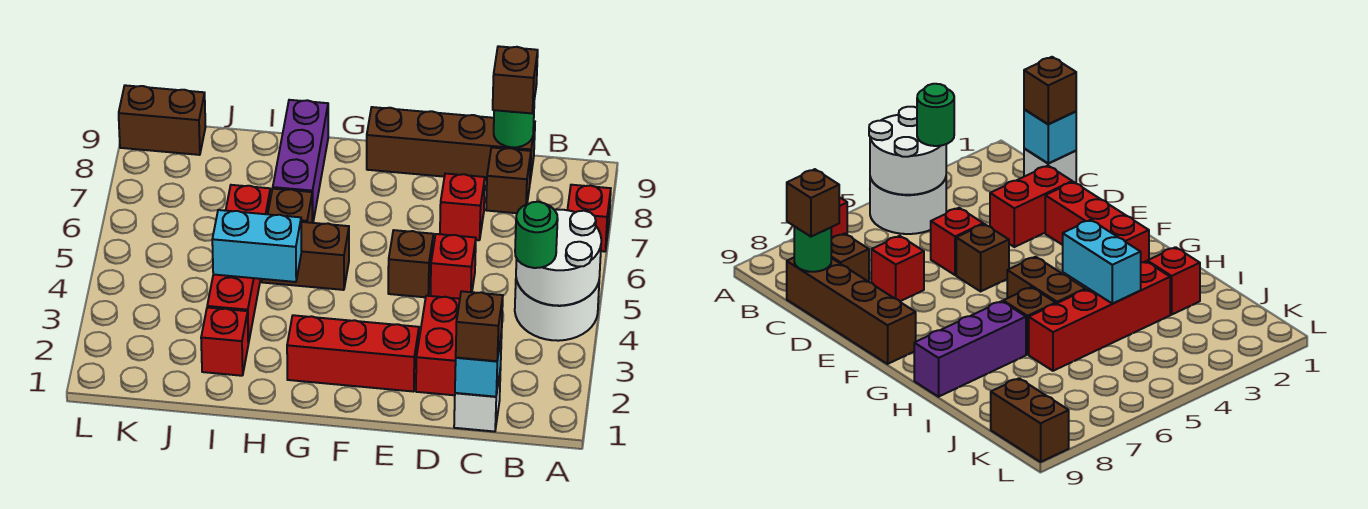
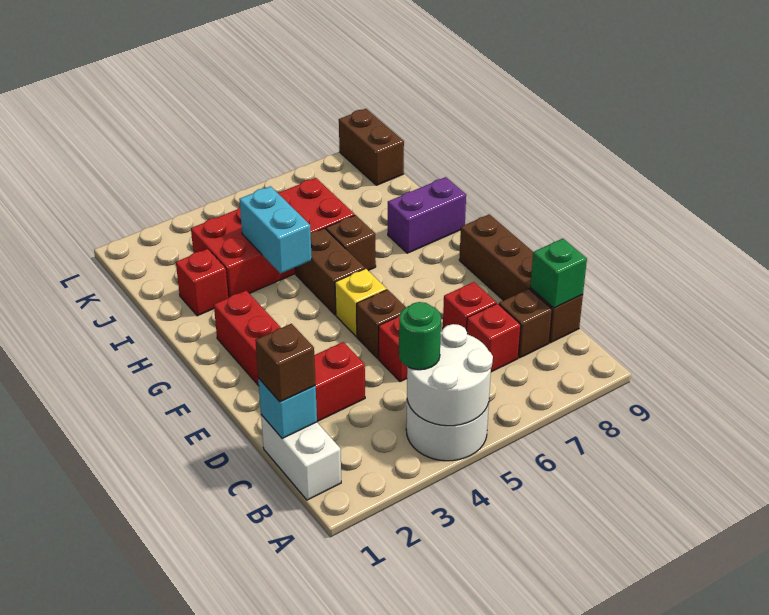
red 1x1 brick [568,185,611,252] -> red 1x1 brick moved to [467,304,521,372]
white 1x1 brick [454,368,501,432] -> white 1x2 brick [261,415,341,500]
green 1x1 round brick [494,107,534,147] -> green 1x1 brick [530,239,587,308]
brown 1x1 brick [493,46,538,113] -> none
none -> yellow 1x1 brick [335,269,387,337]
purple 1x3 brick [273,100,328,223] -> purple 1x2 brick [388,177,466,253]
red 1x4 brick [207,185,271,343] -> red 2x4 brick [191,178,355,298]

